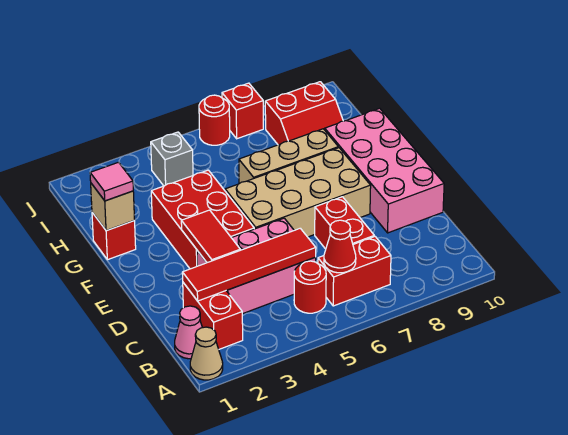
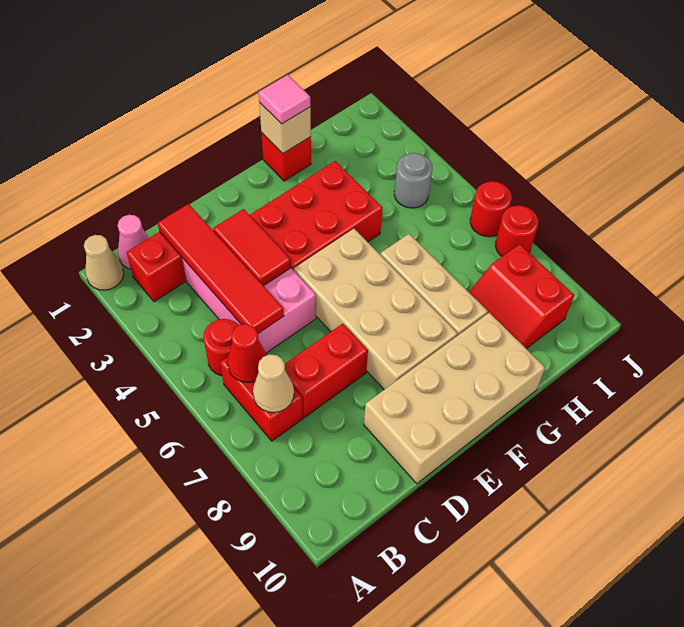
none -> tan 1x1 cone [253,354,294,413]
red 1x2 tile [181,210,240,263] -> red 1x2 tile turned to [213,209,291,286]
pink 2x4 brick [325,108,444,233] -> tan 2x4 brick [364,313,545,484]
grey 1x1 brick [151,132,193,186] -> grey 1x1 round brick [394,153,433,208]
red 1x1 brick [222,83,263,139] -> red 1x1 round brick [495,205,538,256]

